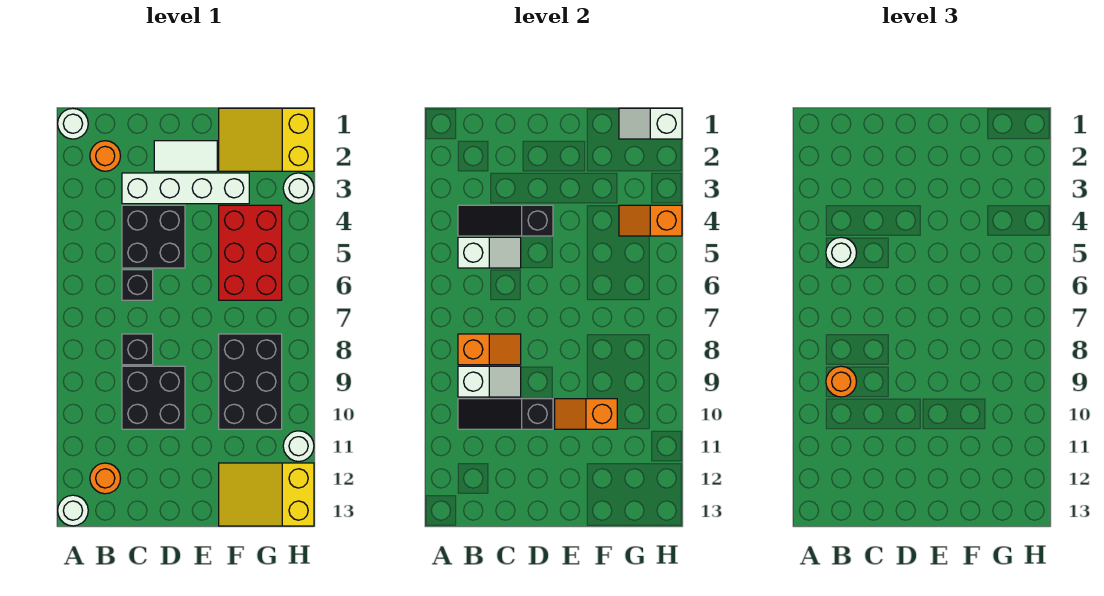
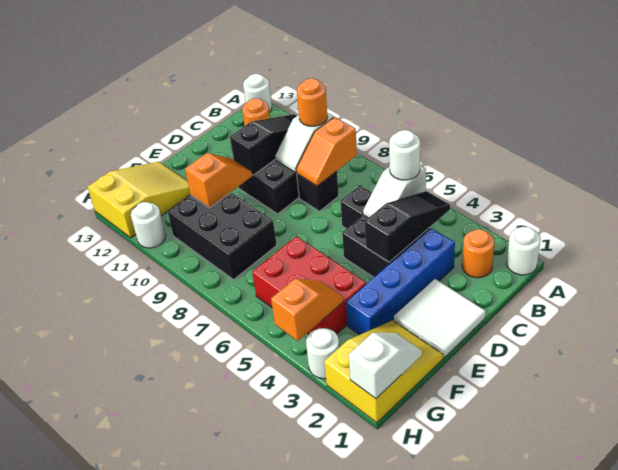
white 1x4 brick [122,173,249,204] -> blue 1x4 brick [346,228,455,335]
white 1x2 tile [154,141,217,171] -> white 2x2 tile [394,279,486,358]

